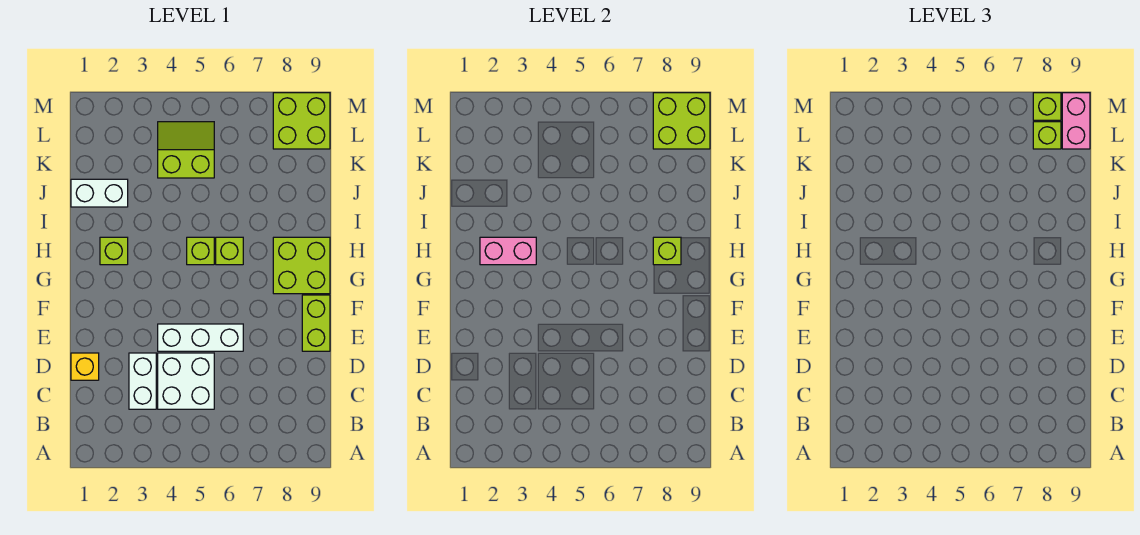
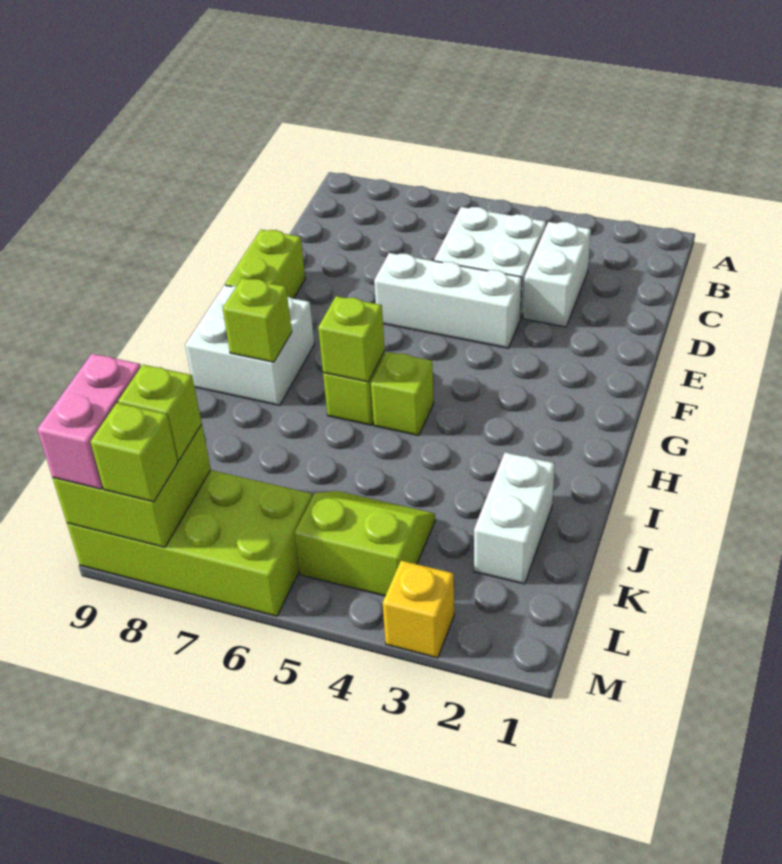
yellow 1x1 brick [71,353,99,380] -> yellow 1x1 brick moved to [383,561,454,658]
lime 2x2 brick [273,237,330,294] -> white 2x2 brick [185,285,314,405]
lime 1x1 brick [100,237,128,265] -> lime 1x1 brick moved to [318,296,385,382]
pink 1x2 brick [480,237,536,265] -> none
white 1x2 brick [71,179,128,207] -> white 1x2 brick turned to [474,452,555,584]
lime 2x2 slope [158,122,214,178] -> lime 2x2 slope turned to [295,491,435,596]
lime 2x2 brick [273,93,330,149] -> lime 2x4 brick [67,470,312,616]

